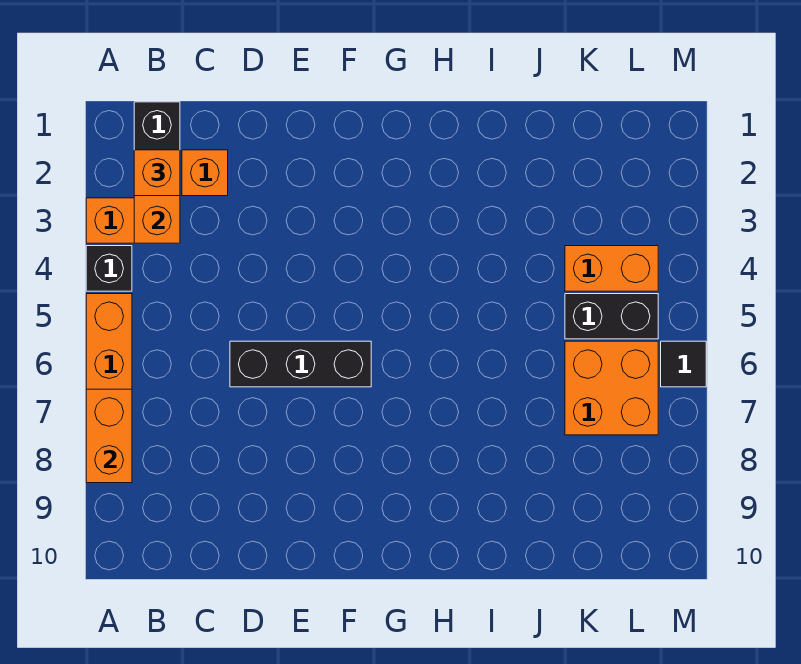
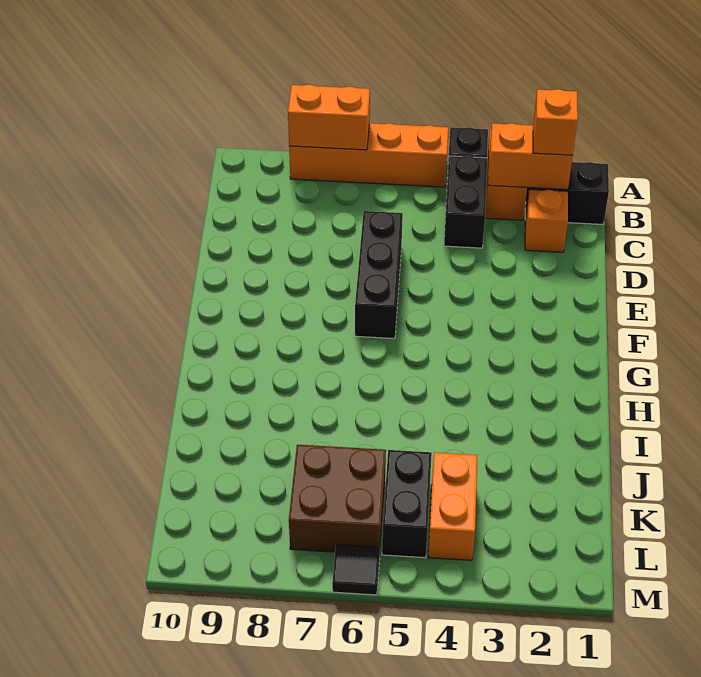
none -> black 1x2 brick [444,156,487,248]
orange 2x2 brick [565,341,658,435] -> brown 2x2 brick [289,445,386,552]

